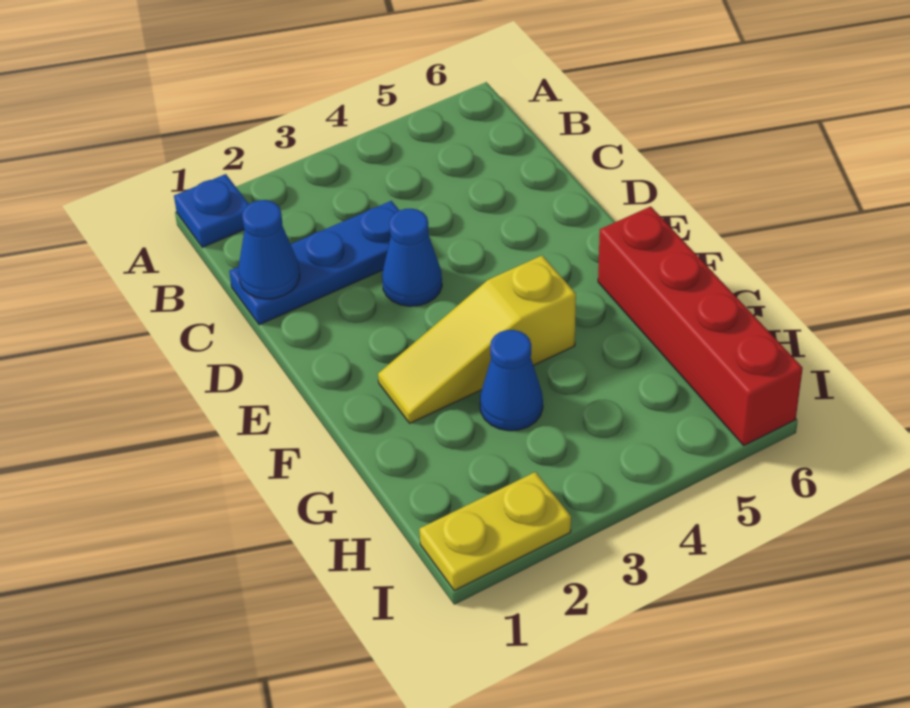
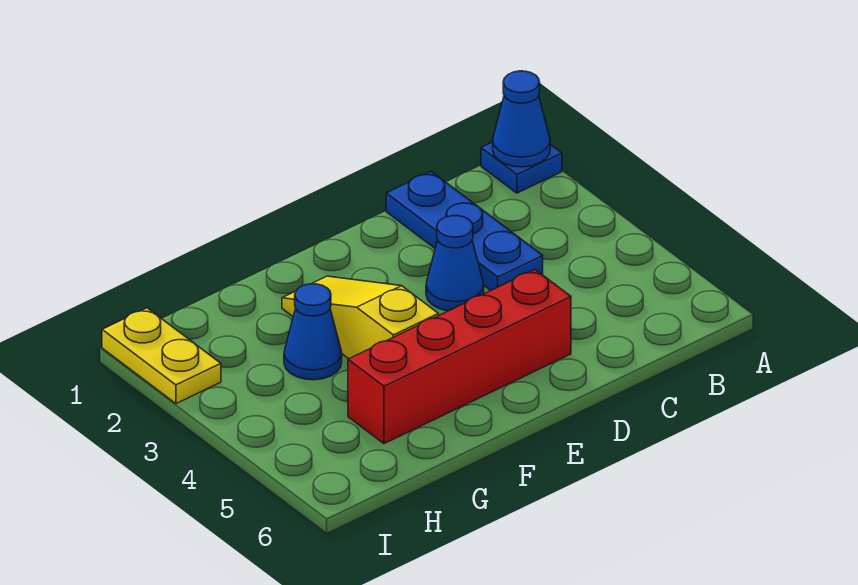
blue 1x1 cone [239,200,300,299] -> blue 1x1 cone moved to [493,71,550,167]
red 1x4 brick [598,206,803,445] -> red 1x4 brick moved to [348,270,571,444]

